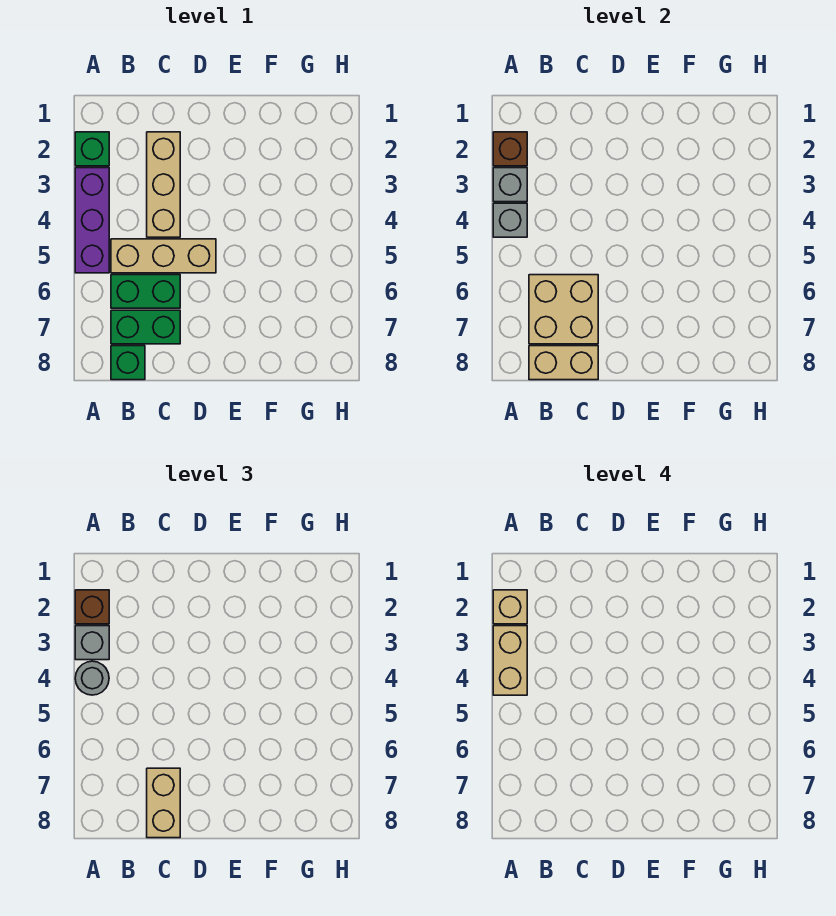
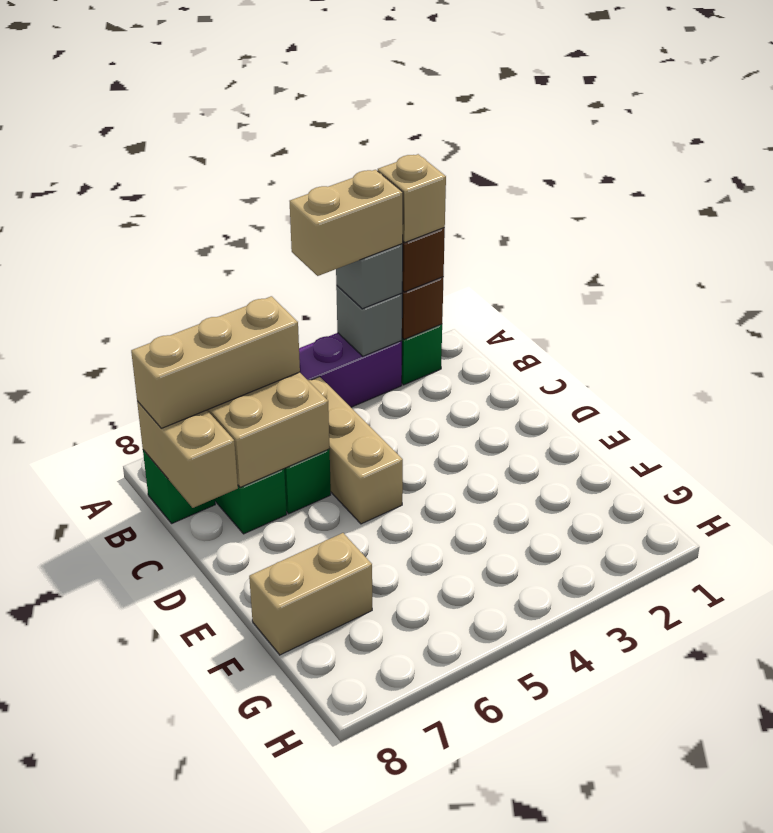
grey 1x1 brick [493,203,527,237] -> none
grey 1x1 round brick [75,661,109,695] -> none
tan 1x3 brick [147,132,180,237] -> tan 1x3 brick moved to [131,296,300,428]
tan 1x2 brick [147,768,180,838] -> tan 1x2 brick moved to [249,533,372,655]

